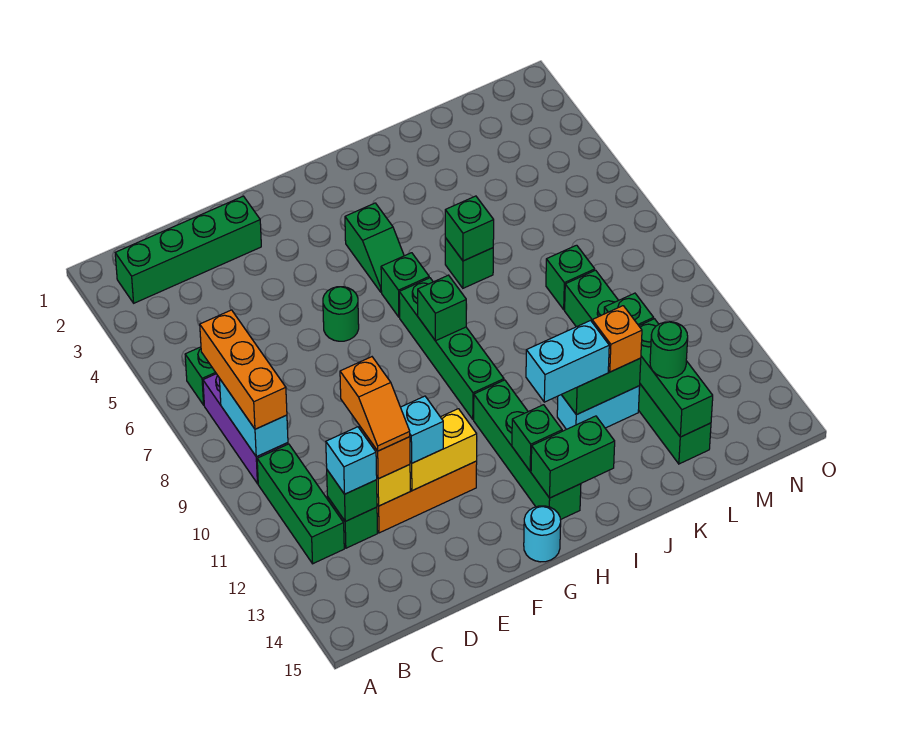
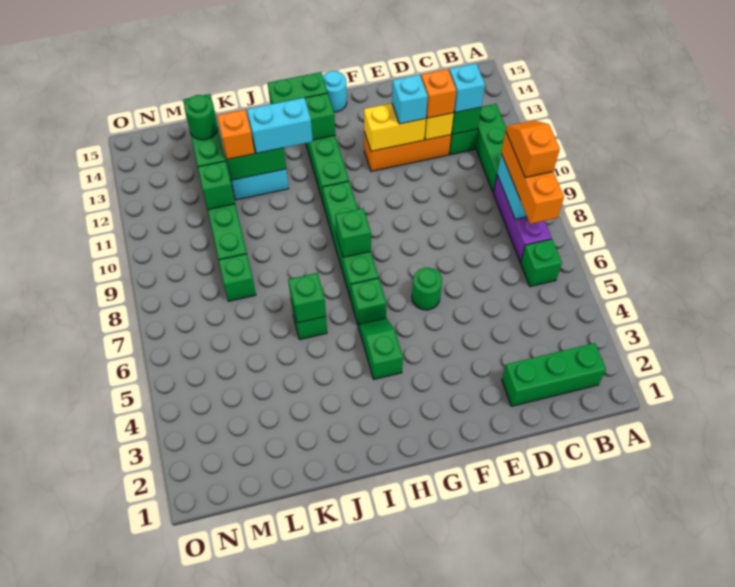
green 1x4 brick [115,196,261,303] -> green 1x3 brick [502,343,606,406]
orange 1x2 slope [340,357,410,451] -> orange 1x2 slope moved to [506,120,560,178]

